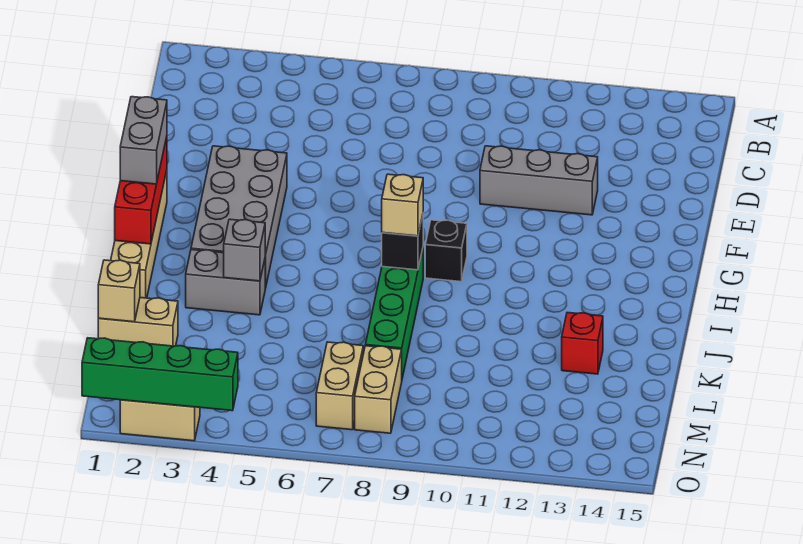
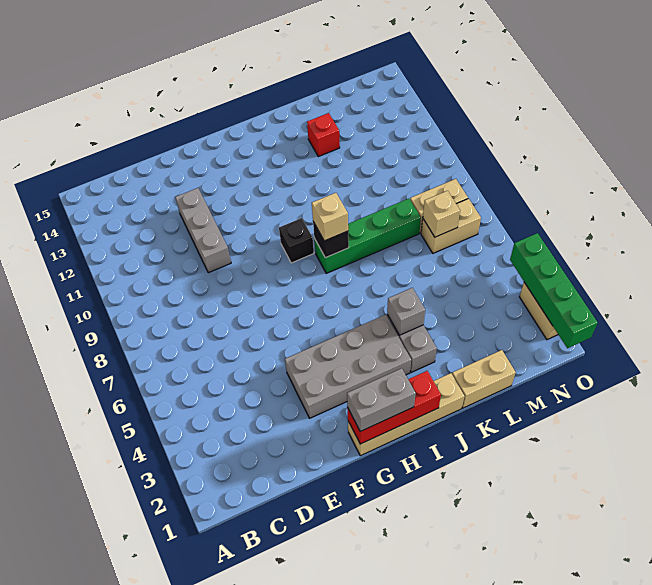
tan 1x2 brick [98,298,178,346] -> tan 1x2 brick turned to [452,350,516,408]
tan 1x1 brick [98,260,140,322] -> tan 1x1 brick moved to [423,191,460,237]

